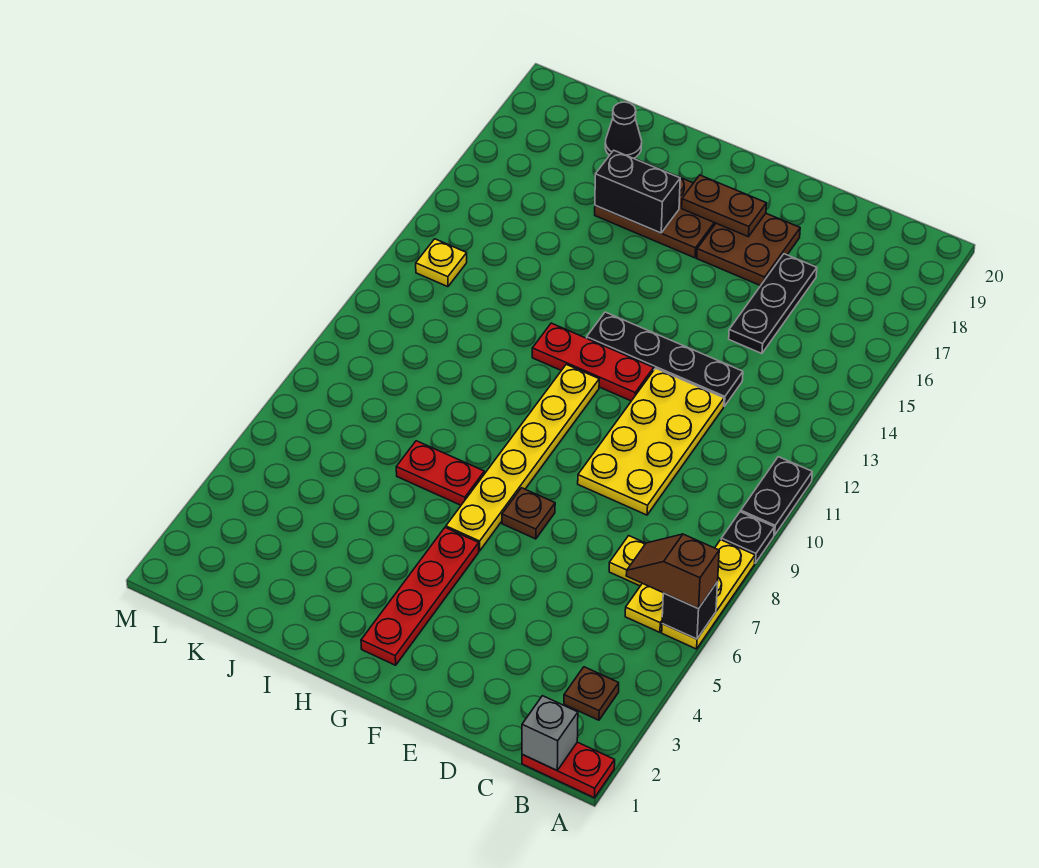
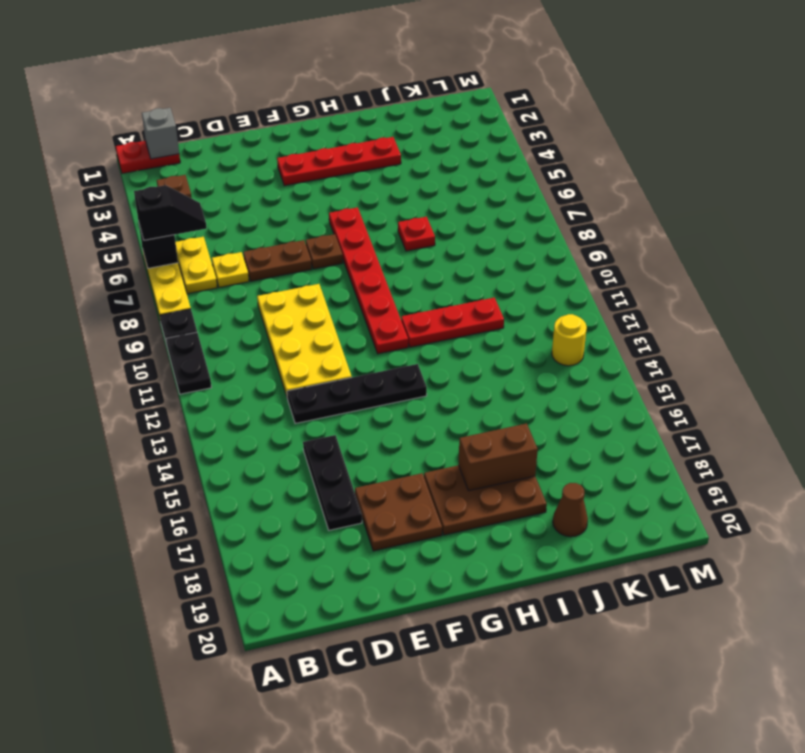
brown 1x2 slope [626,534,719,609] -> black 1x2 slope [134,185,207,240]
red 1x3 plate [532,323,654,401] -> red 1x3 plate moved to [401,298,504,347]
brown 1x2 plate [682,175,766,237] -> brown 1x2 plate moved to [243,240,312,281]
red 1x4 plate [361,528,479,665] -> red 1x4 plate turned to [277,137,401,186]
yellow 1x6 plate [446,364,599,551] -> red 1x6 plate [329,207,408,354]
red 1x2 plate [396,441,484,505] -> red 1x1 plate [398,217,435,251]
black 1x2 brick [595,150,680,233] -> brown 1x2 brick [458,423,538,491]
black 1x1 cone [605,102,642,158] -> brown 1x1 cone [553,483,588,537]
yellow 1x1 plate [416,239,467,287] -> yellow 1x1 round brick [552,314,587,366]

